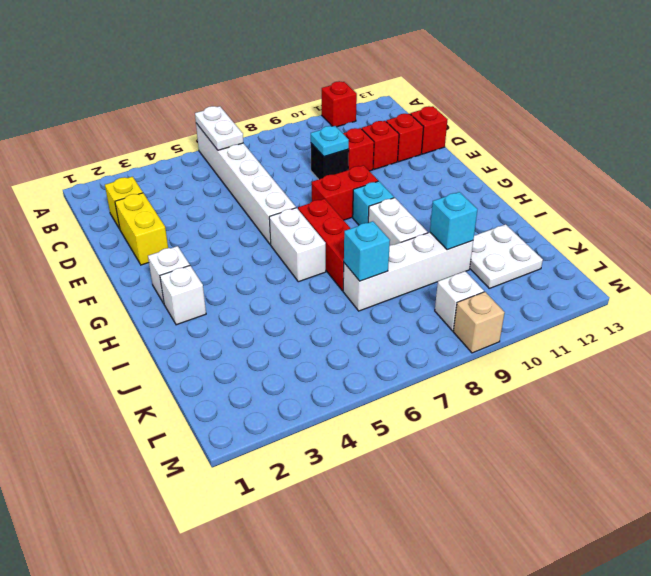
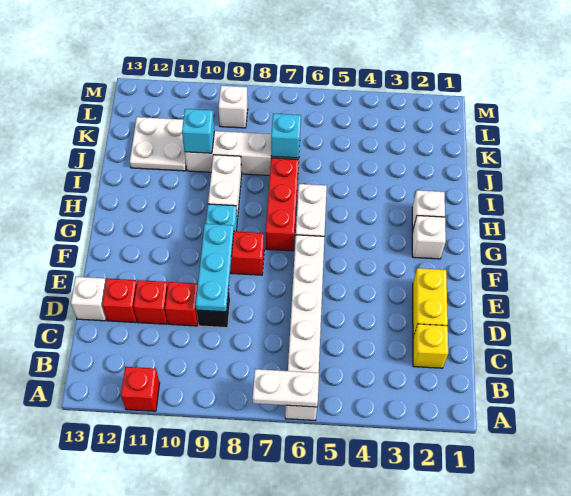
white 1x2 plate [195,106,243,150] -> white 1x2 plate turned to [253,369,319,407]
cyan 1x1 plate [311,126,349,157] -> cyan 1x3 plate [196,224,234,312]
red 1x1 brick [410,106,448,154] -> white 1x1 brick [71,277,106,321]
tan 1x1 brick [453,292,505,353] -> none

